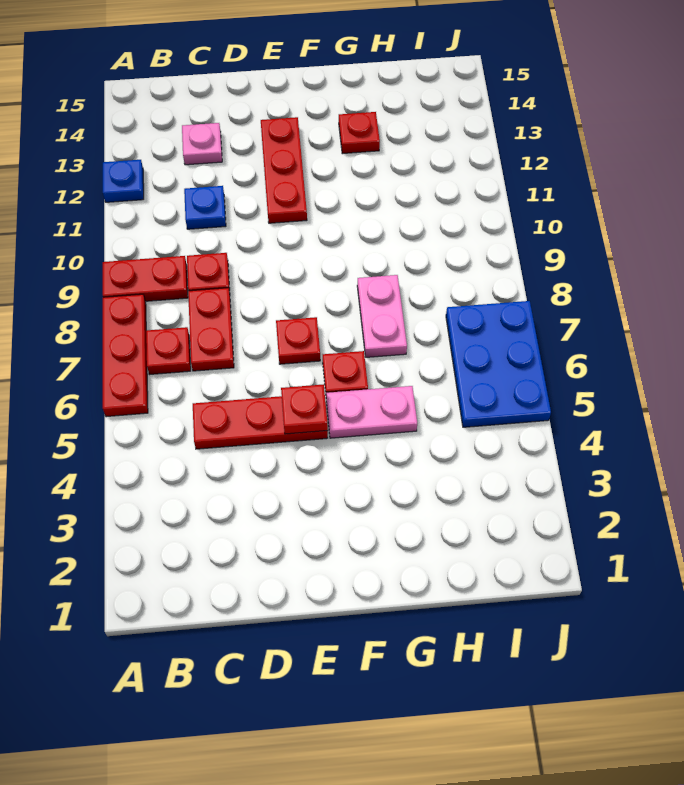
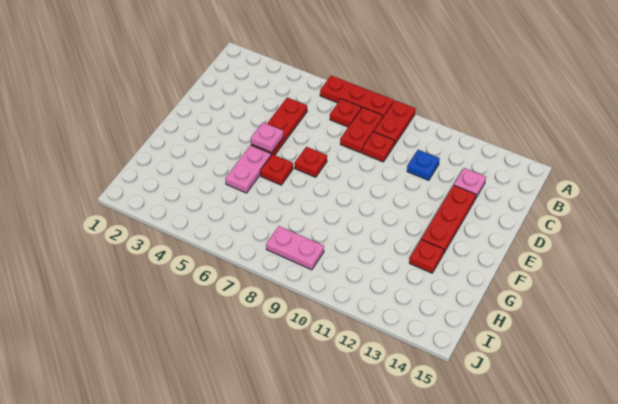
blue 1x1 plate [103,160,144,202] -> none
red 1x2 plate [188,288,234,371] -> red 1x2 plate turned to [340,107,383,153]
red 1x1 plate [281,384,328,434] -> pink 1x1 plate [251,122,283,153]
red 1x3 plate [261,117,307,223] -> red 1x3 plate turned to [421,185,476,254]
pink 1x2 plate [357,275,407,357] -> pink 1x2 plate moved to [266,226,324,270]
blue 2x3 plate [446,301,551,427] -> none

